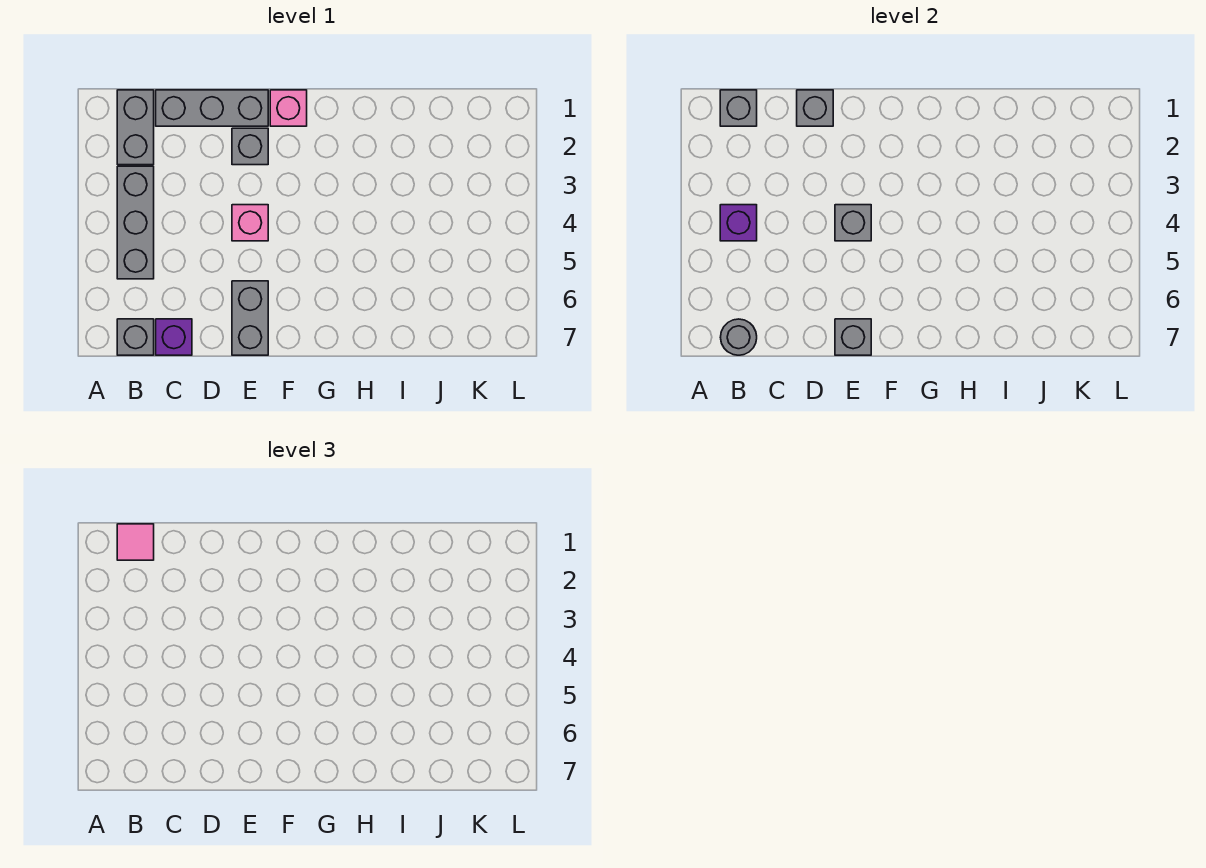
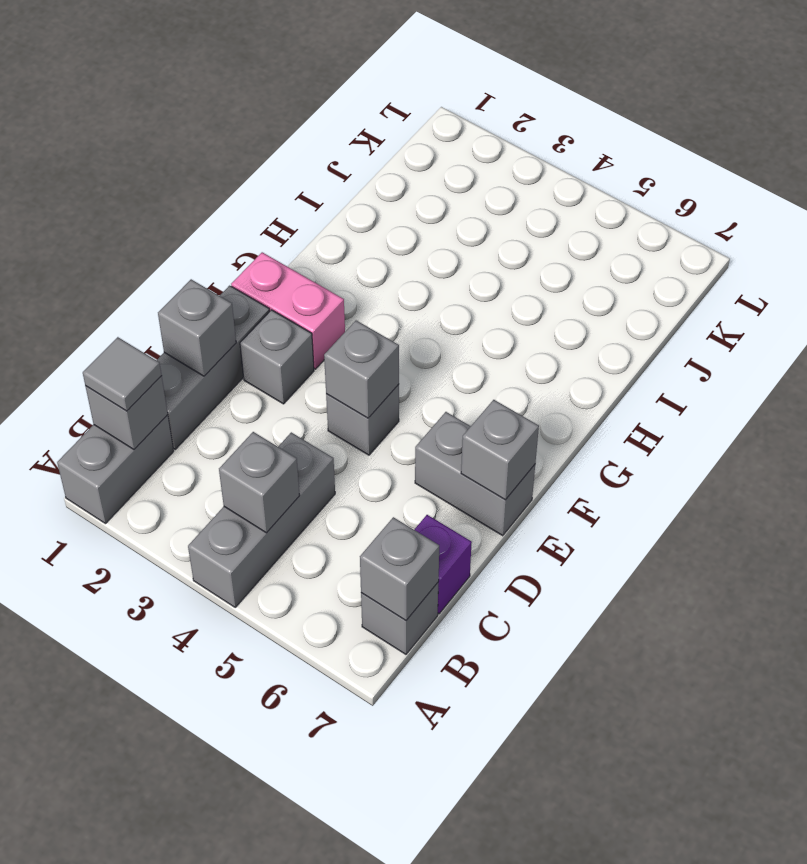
grey 1x2 brick [117,90,154,165] -> grey 1x2 brick turned to [57,415,174,524]
pink 1x1 tile [117,524,154,560] -> grey 1x1 tile [83,337,162,411]
grey 1x3 brick [117,166,154,279] -> grey 1x3 brick turned to [188,432,335,607]
purple 1x1 brick [720,205,757,241] -> grey 1x1 brick [219,432,300,533]
grey 1x1 round brick [720,319,757,355] -> grey 1x1 brick [360,517,439,621]
pink 1x1 brick [232,205,268,241] -> grey 1x1 brick [326,384,399,455]
pink 1x1 brick [270,90,307,126] -> pink 1x2 brick [231,252,345,369]

